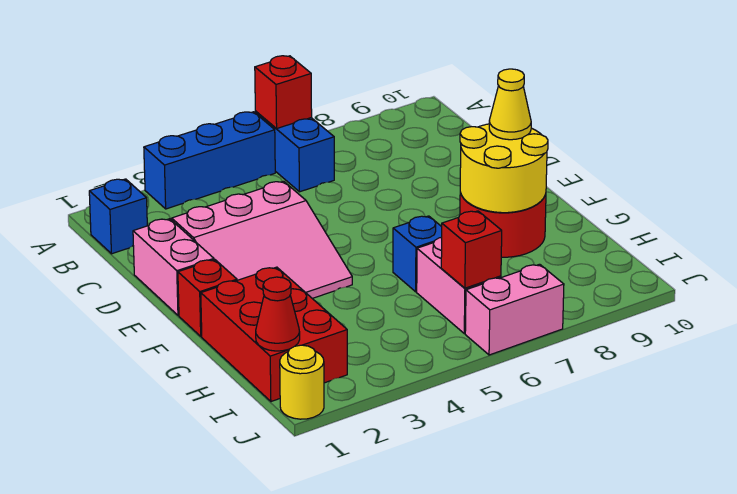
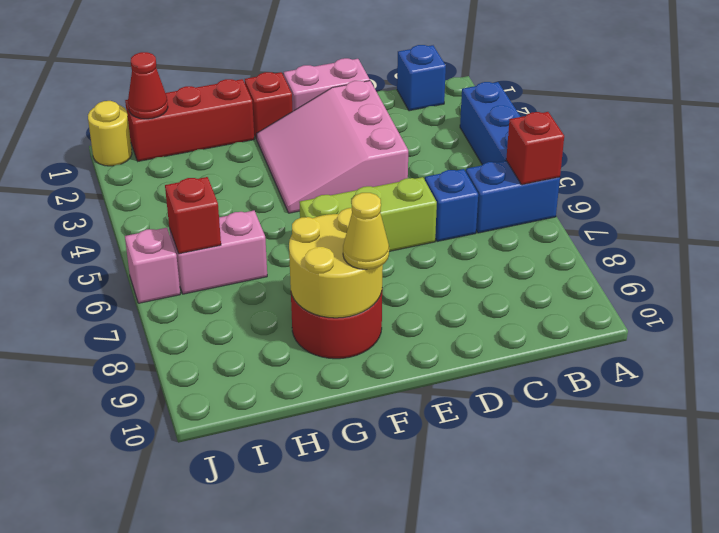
none -> lime 1x3 brick [299,177,437,251]
red 2x3 brick [201,267,347,402] -> red 1x3 brick [125,79,254,161]
blue 1x1 brick [393,216,442,292] -> blue 1x1 brick moved to [425,169,478,242]
pink 1x2 brick [465,264,564,355] -> pink 1x1 brick [125,228,180,303]

